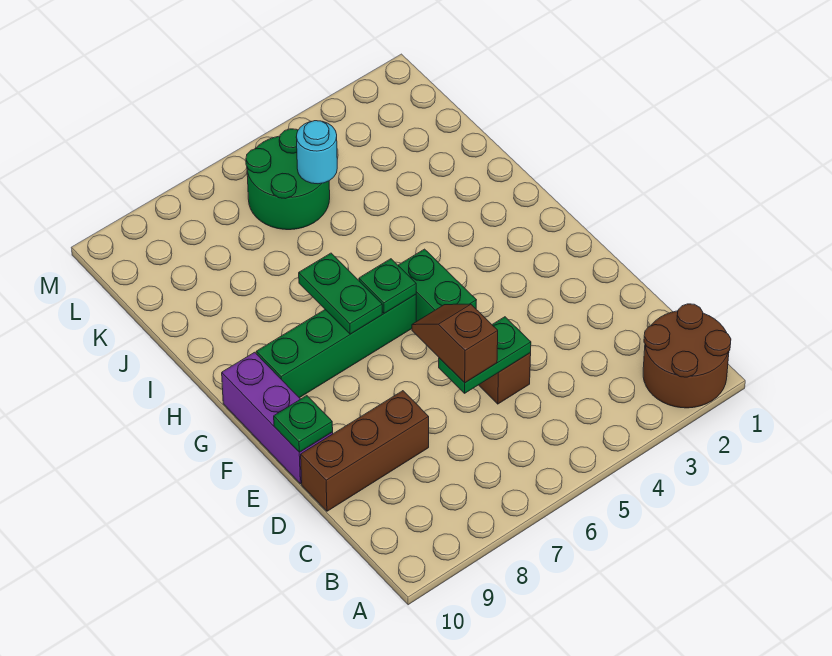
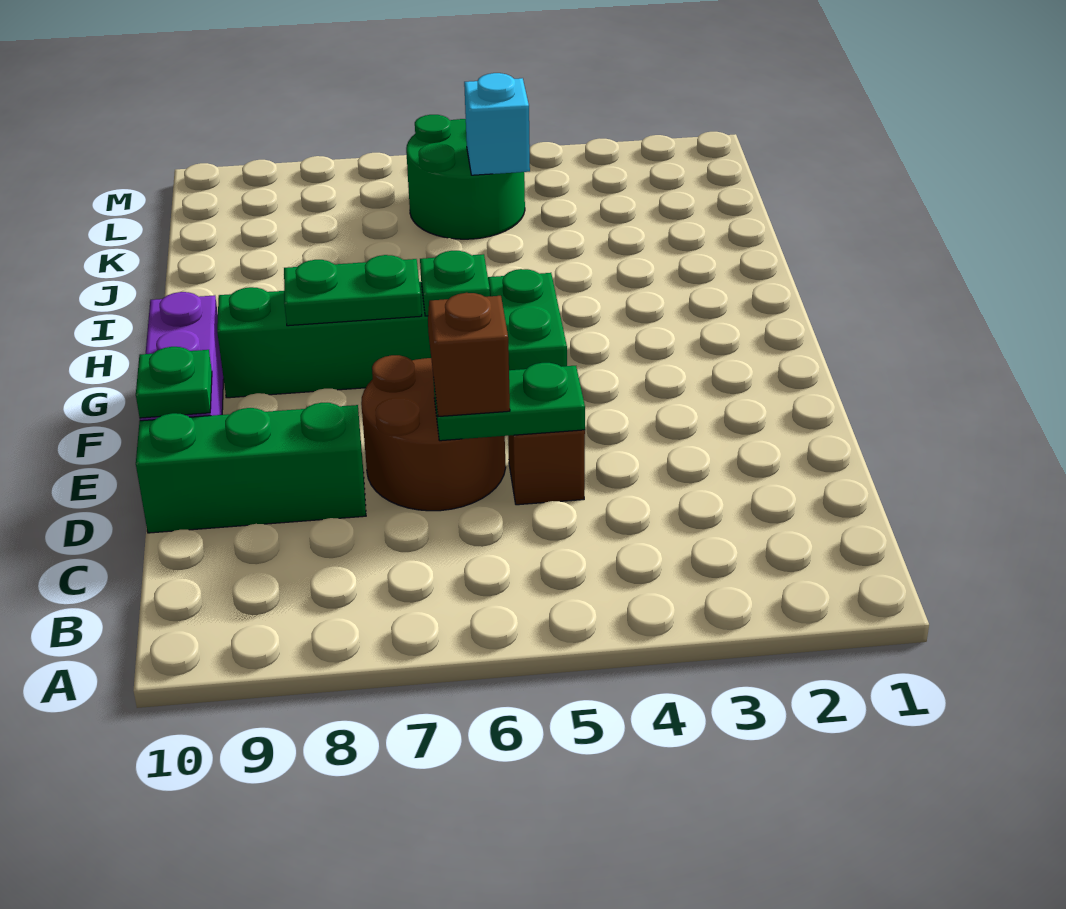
brown 2x2 round brick [643,304,731,408] -> brown 2x2 round brick moved to [361,355,506,511]
brown 1x3 brick [301,391,429,511] -> green 1x3 brick [136,403,366,533]
green 1x2 plate [299,253,382,334] -> green 1x2 plate turned to [284,255,422,326]
cyan 1x1 round brick [296,121,337,184] -> cyan 1x1 brick [464,73,530,175]

